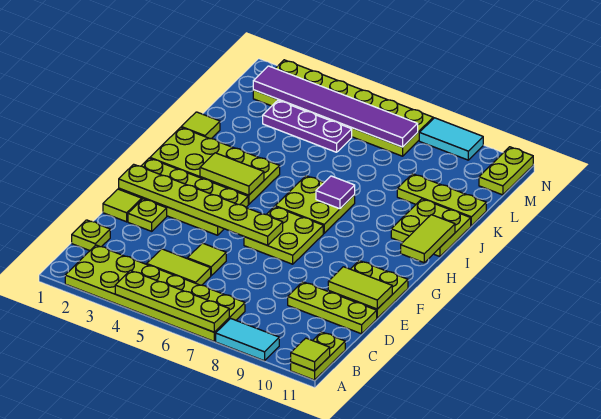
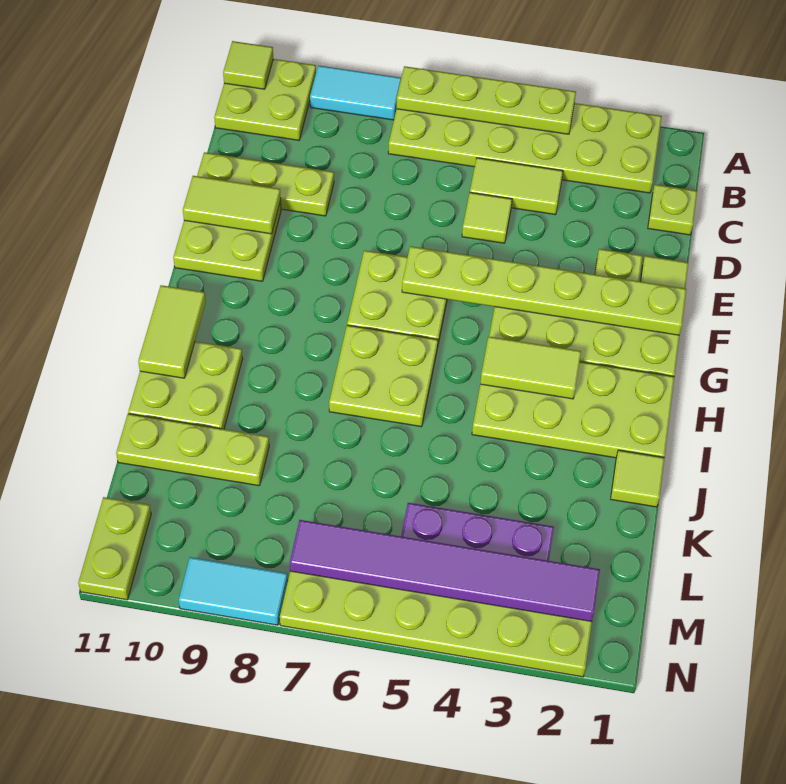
lime 1x2 plate [291,332,345,380] -> lime 2x2 plate [214,59,316,140]
purple 1x1 tile [316,176,355,209] -> none

